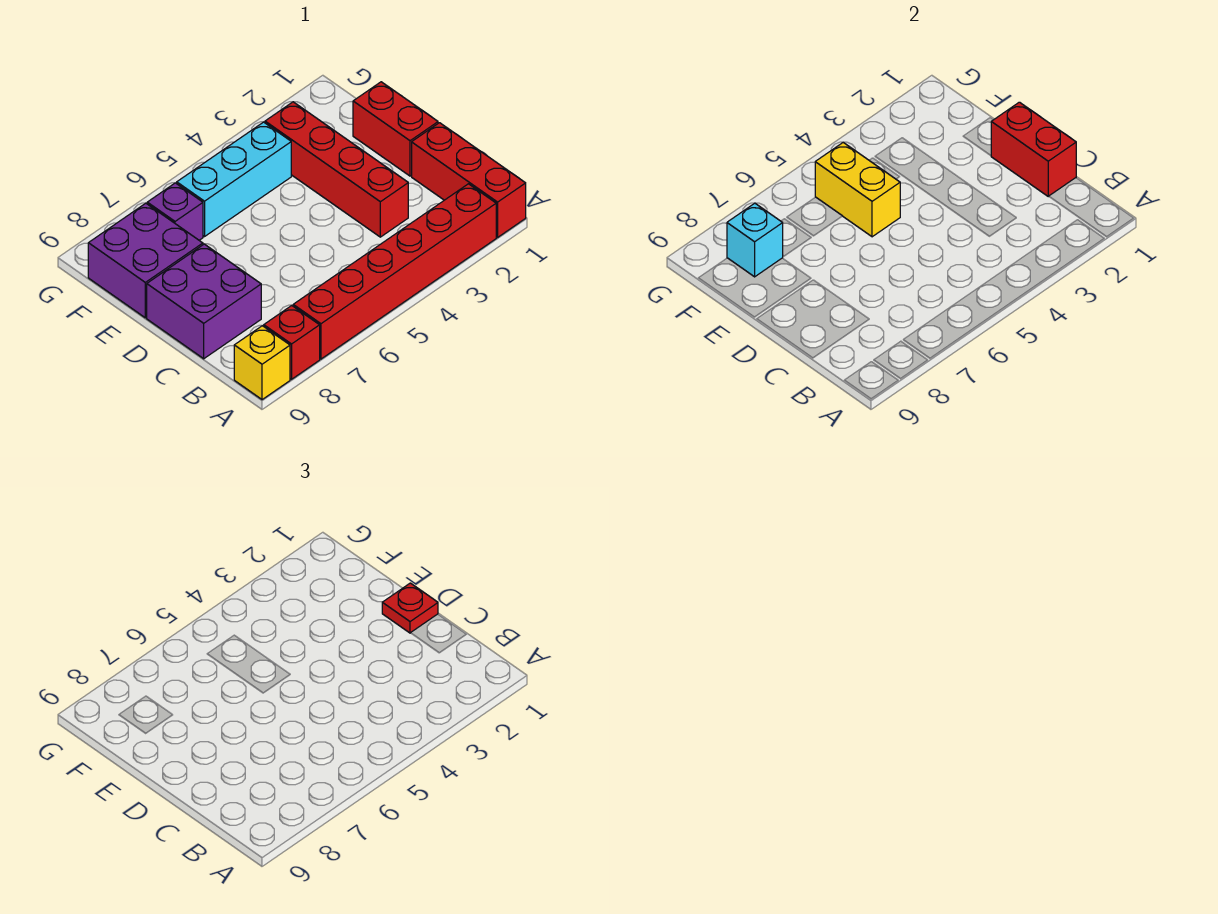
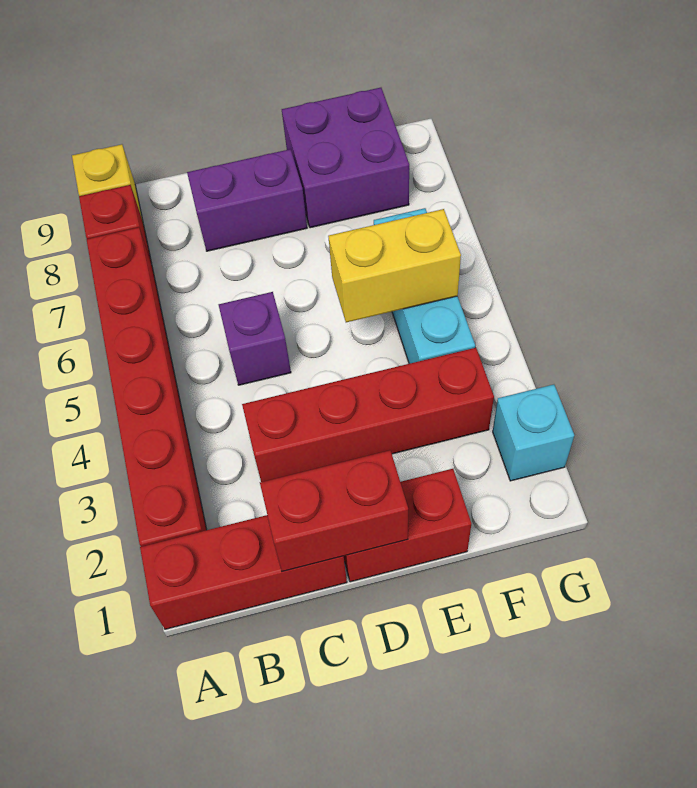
purple 2x2 brick [147,244,261,359] -> purple 1x2 brick [187,149,307,251]
red 1x1 plate [382,583,438,633] -> none
purple 1x1 brick [147,183,203,240] -> purple 1x1 brick moved to [219,292,291,385]
cyan 1x1 brick [727,203,783,277] -> cyan 1x1 brick moved to [493,385,574,481]

